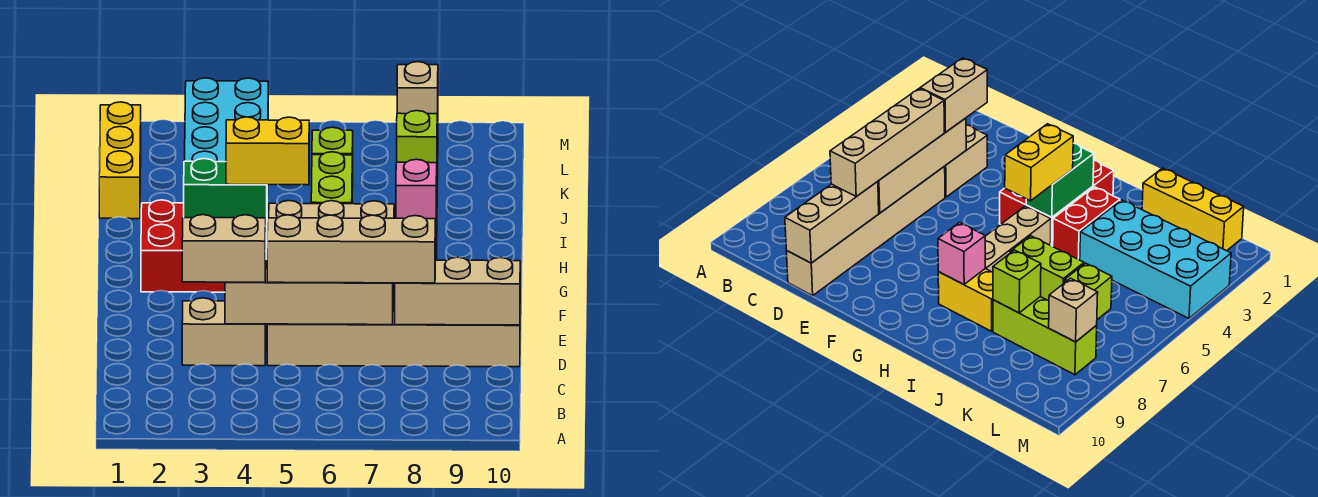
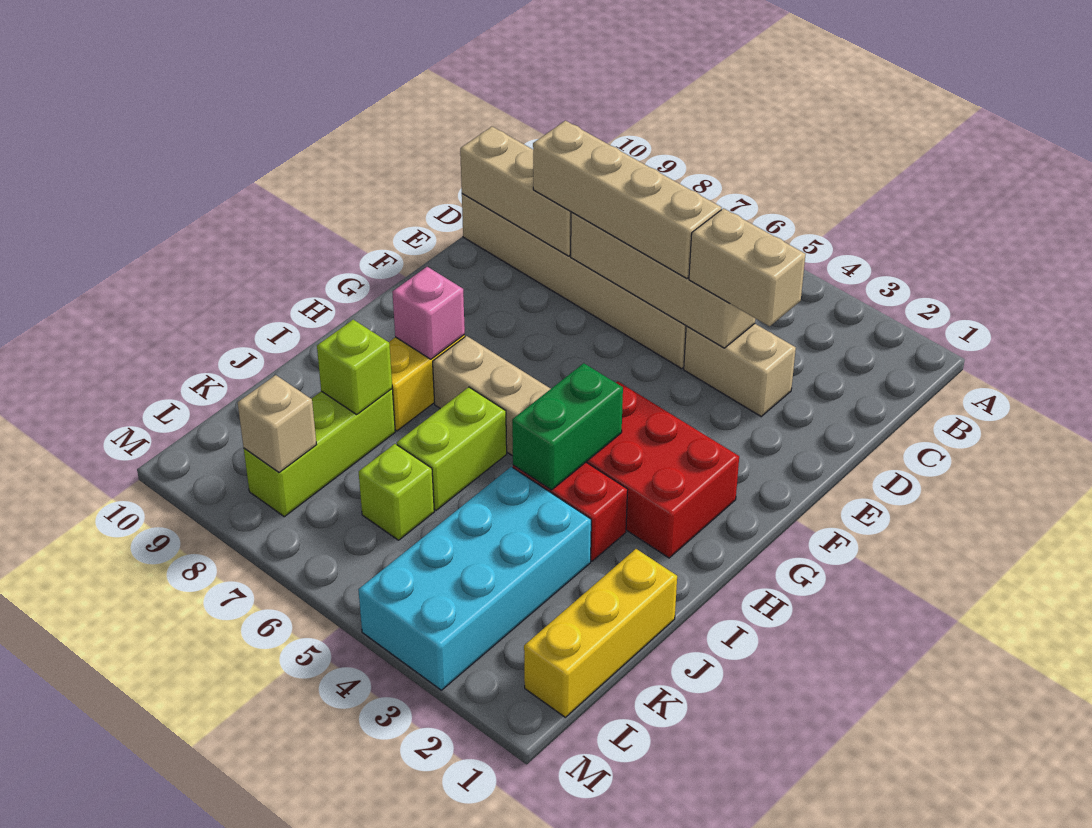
green 1x2 brick [184,159,267,226] -> green 1x2 brick turned to [512,363,623,490]
yellow 1x2 brick [226,117,309,185] -> none

